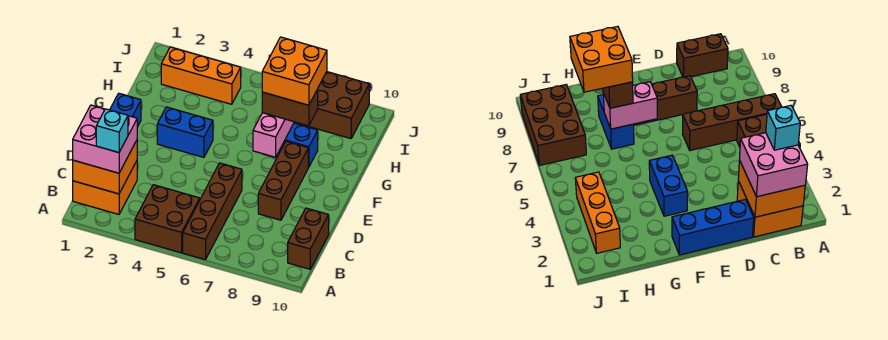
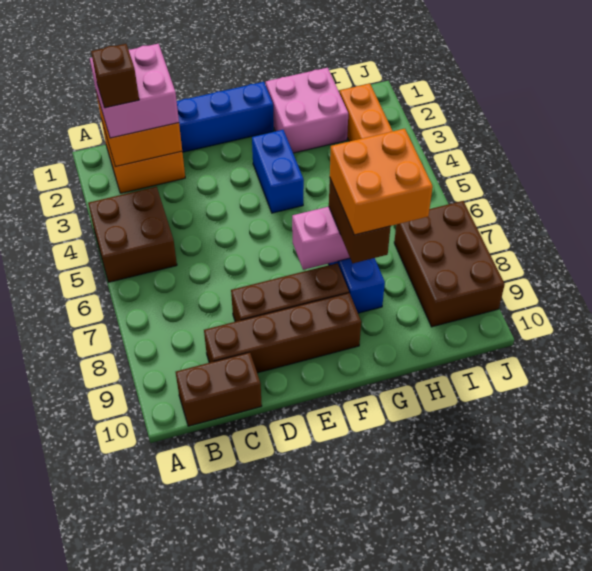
brown 1x4 brick [183,163,242,260] -> brown 1x4 brick moved to [204,293,361,373]
cyan 1x1 brick [96,109,128,153] -> brown 1x1 brick [91,44,139,108]
none -> pink 2x2 brick [266,68,348,153]

